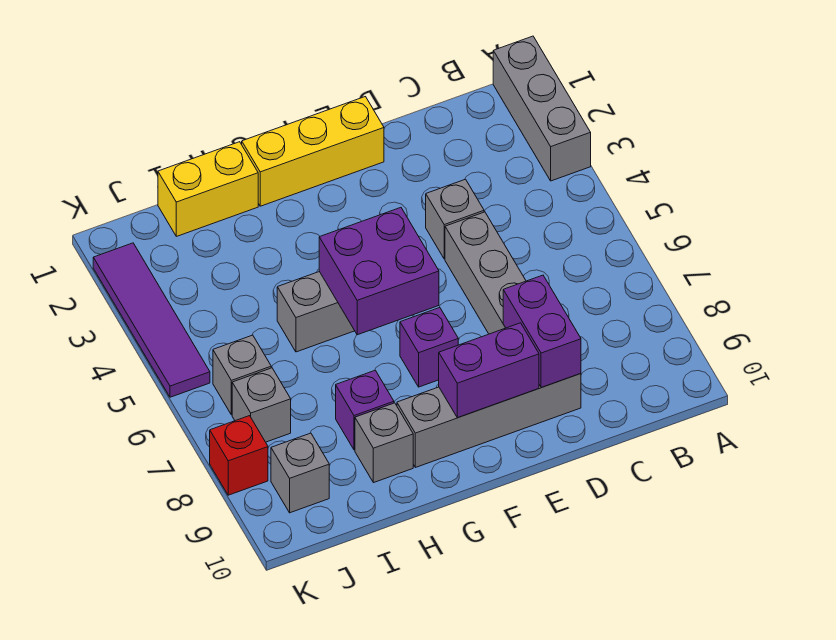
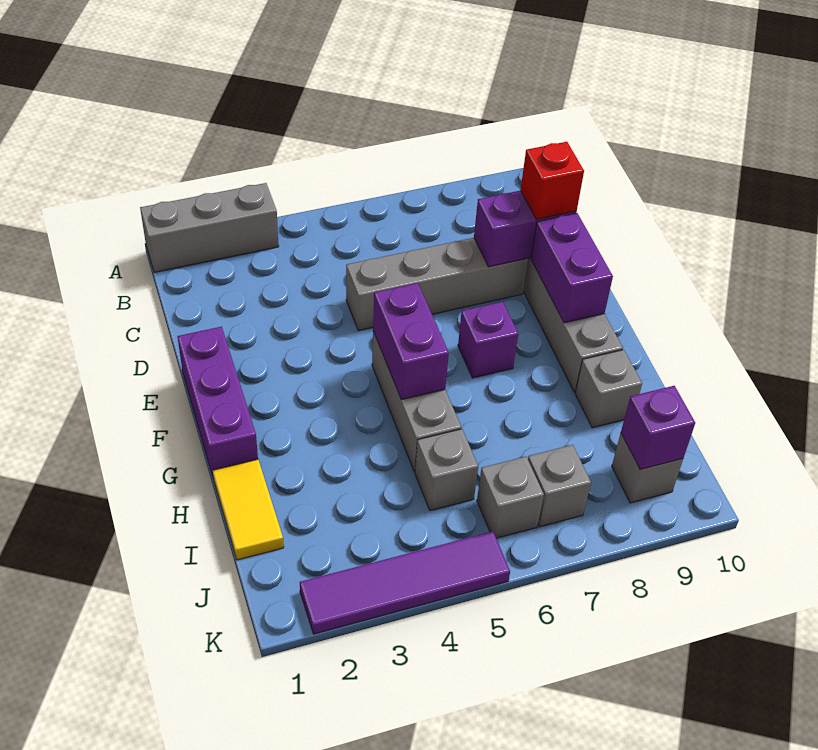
grey 1x1 brick [426,179,484,259] -> grey 1x1 brick moved to [415,429,478,511]
yellow 1x3 brick [242,97,384,206] -> purple 1x3 brick [177,327,258,479]
purple 2x2 brick [319,208,439,335] -> purple 1x2 brick [373,283,449,400]
yellow 1x2 brick [158,142,258,236] -> yellow 1x2 tile [213,460,284,560]
purple 1x1 brick [336,370,394,450] -> purple 1x1 brick moved to [621,386,695,470]
red 1x1 brick [210,416,268,495] -> red 1x1 brick moved to [520,142,584,219]

